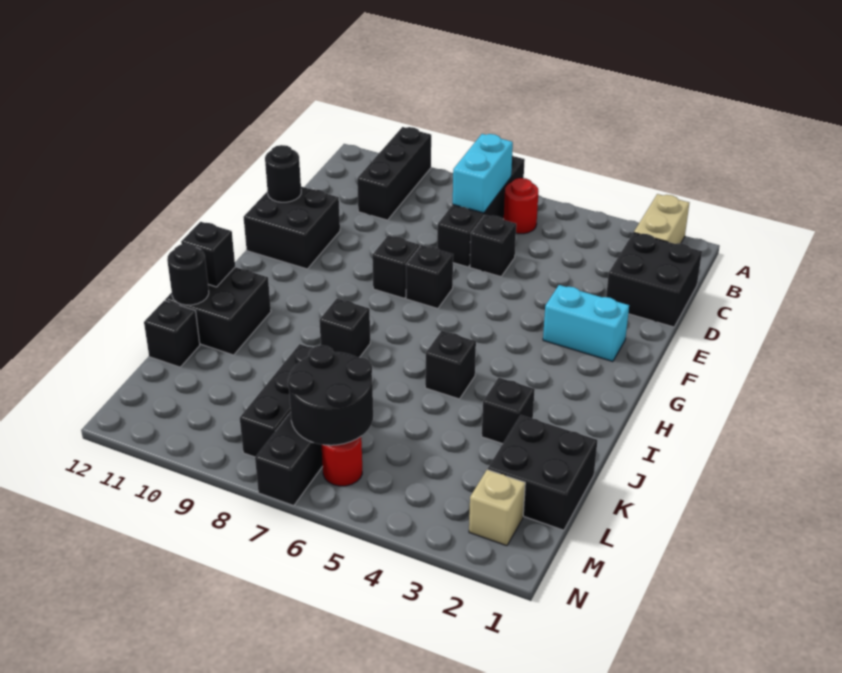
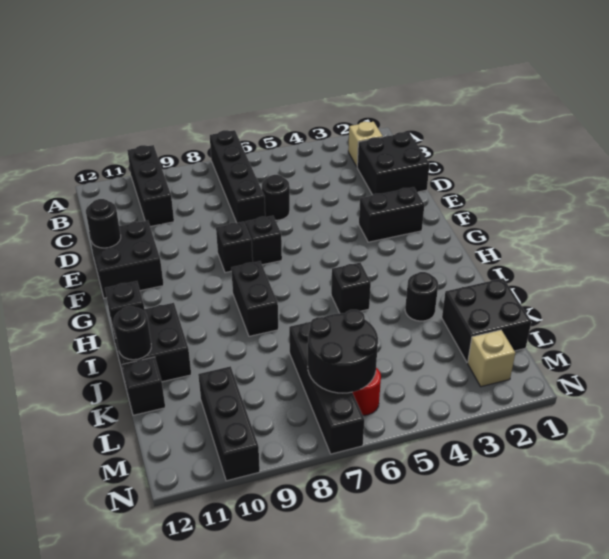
tan 1x2 brick [634,194,689,244] -> tan 1x1 brick [348,122,383,167]
red 1x1 round brick [503,178,538,234] -> none
cyan 1x2 brick [453,134,513,213] -> none
black 1x1 brick [470,215,516,277] -> black 1x1 round brick [262,175,290,220]
cyan 1x2 brick [543,285,629,362] -> black 1x2 brick [359,187,424,242]
black 1x1 brick [319,299,370,358] -> black 1x2 brick [231,261,278,336]
black 1x1 brick [482,378,535,444] -> black 1x1 round brick [405,272,438,321]
black 1x3 brick [240,344,313,457] -> black 1x3 brick moved to [198,366,260,481]

